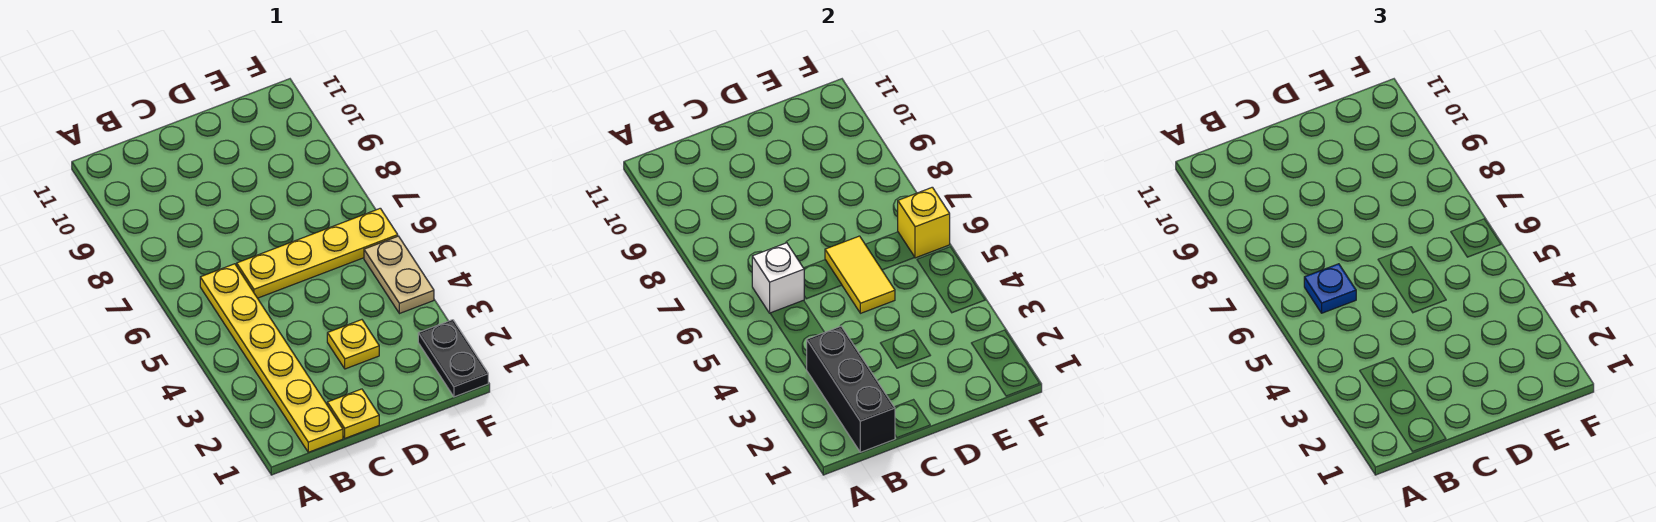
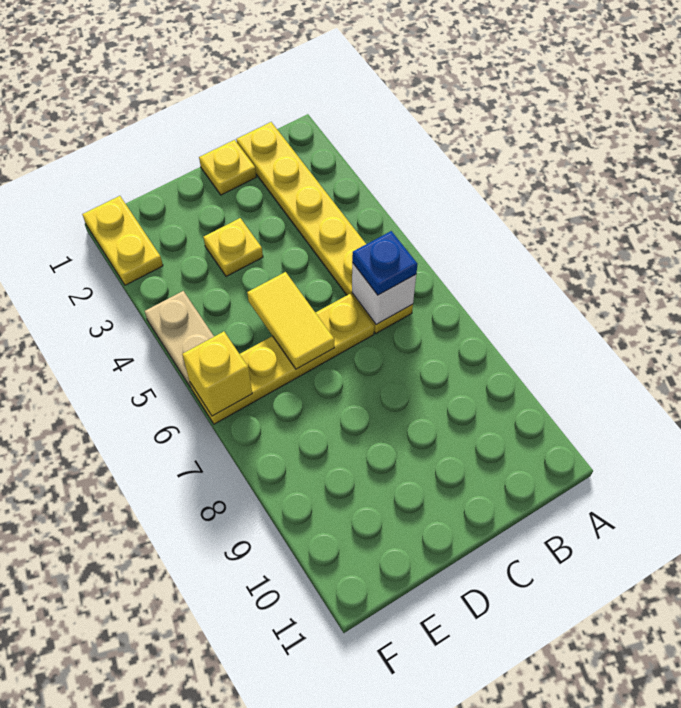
black 1x3 brick [807,326,895,452] -> none
black 1x2 plate [418,320,488,397] -> yellow 1x2 plate [82,196,163,285]

